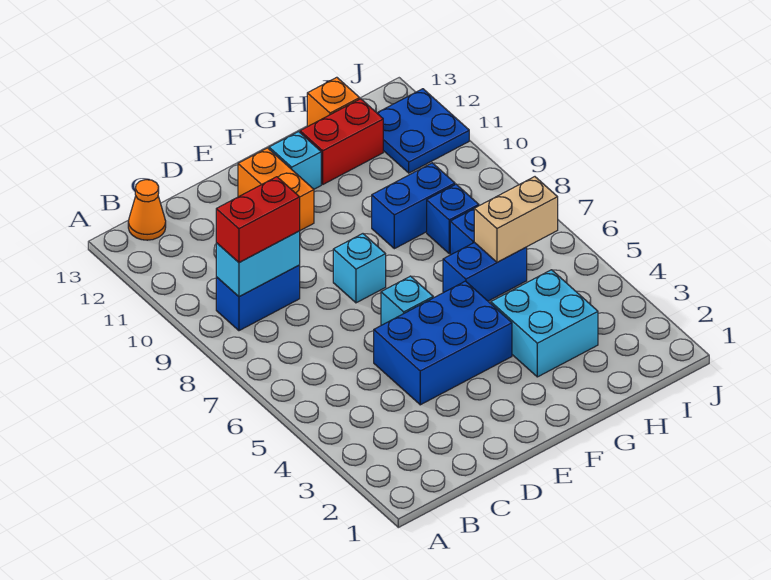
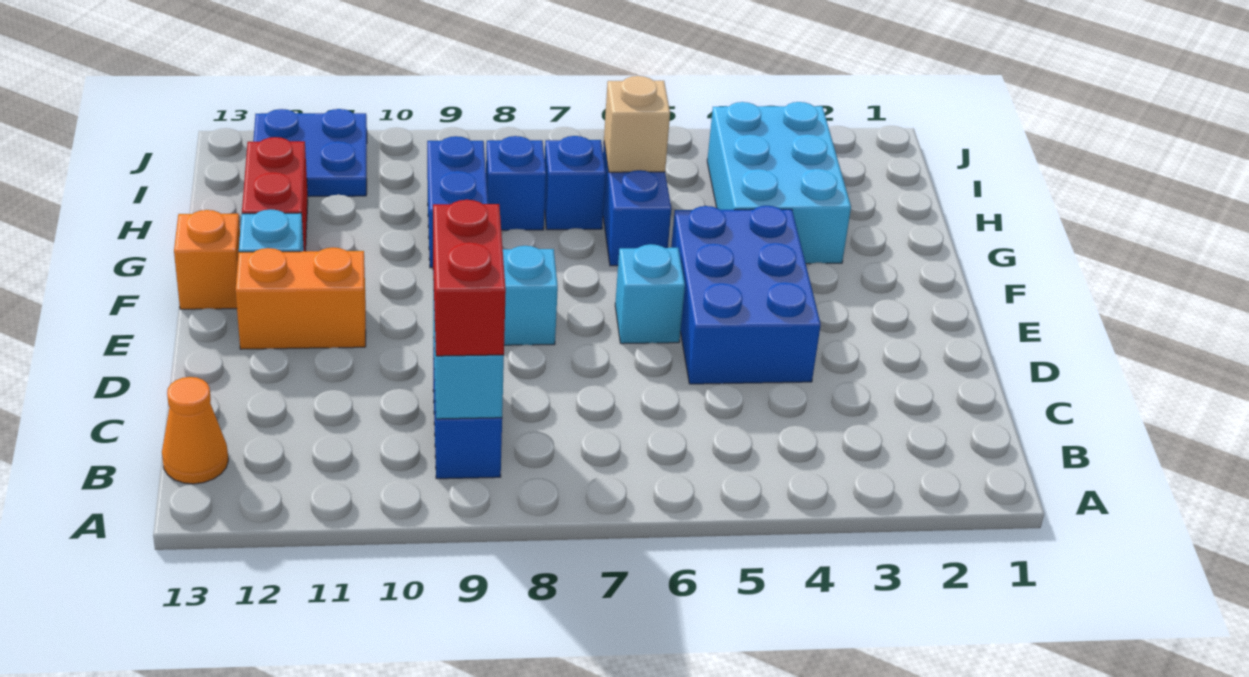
cyan 2x2 brick [491,270,598,377] -> cyan 2x3 brick [707,102,851,264]
tan 1x2 brick [474,177,558,262] -> tan 1x1 brick [604,76,670,172]
orange 1x1 brick [307,77,360,127] -> orange 1x1 brick moved to [174,210,240,309]

